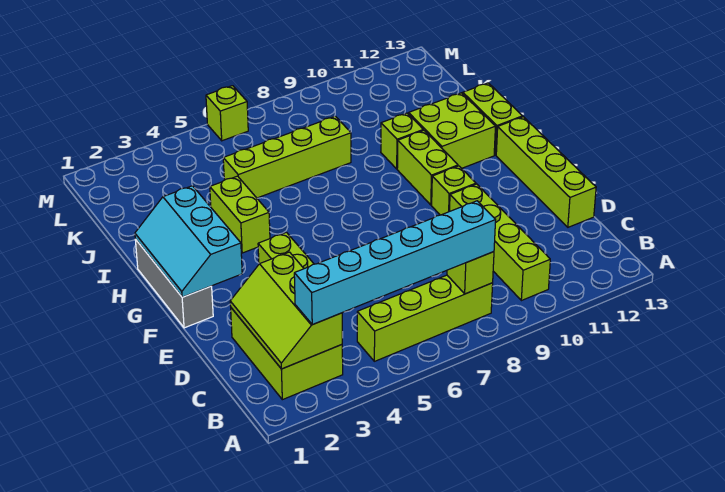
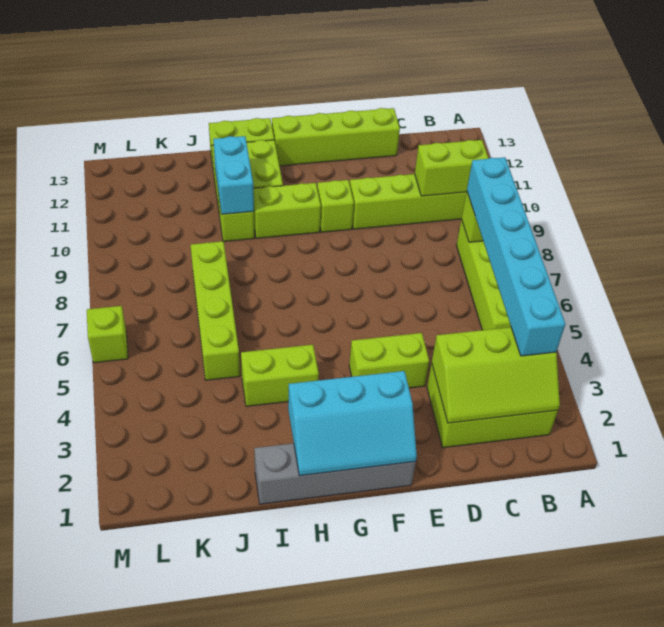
none -> lime 1x2 brick [415,140,489,196]
grey 1x3 brick [135,239,213,328] -> grey 1x4 brick [254,443,416,504]
none -> cyan 1x2 brick [213,136,254,214]

